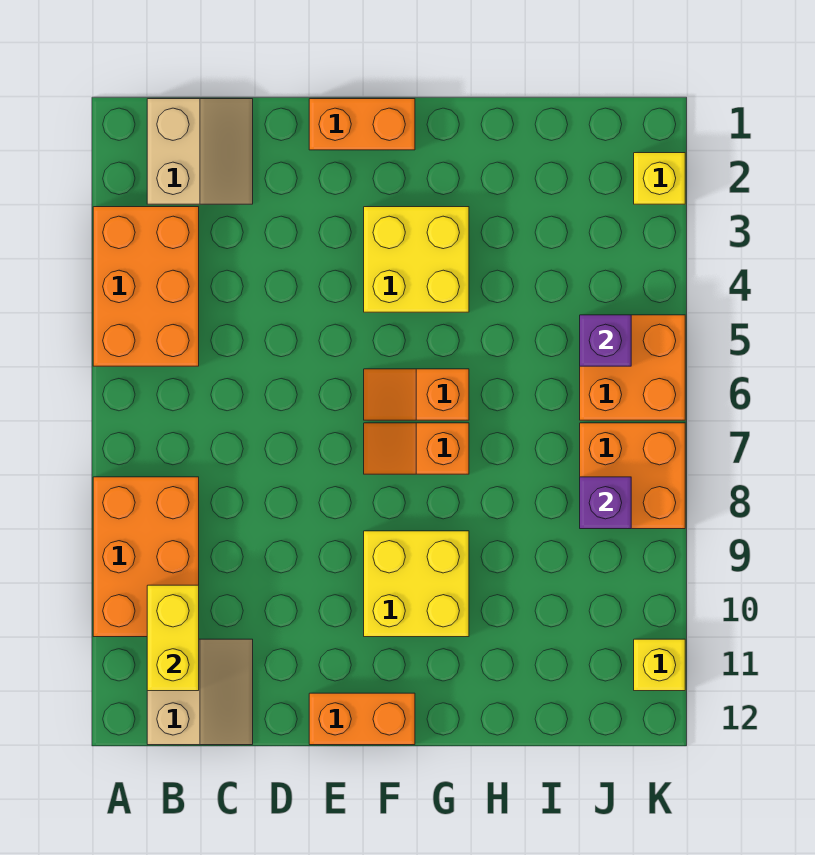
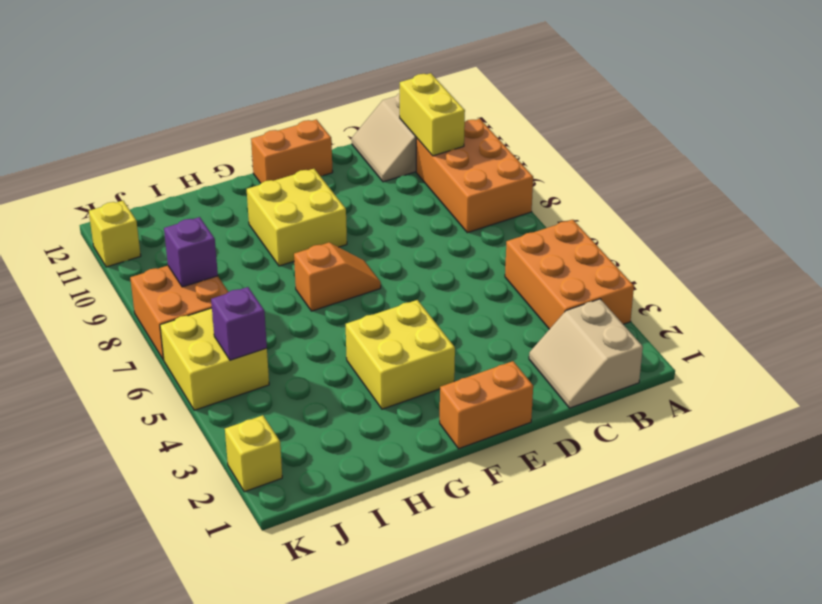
orange 1x2 slope [364,369,469,420] -> none
orange 2x2 brick [580,315,685,420] -> yellow 2x2 brick [160,308,269,410]

